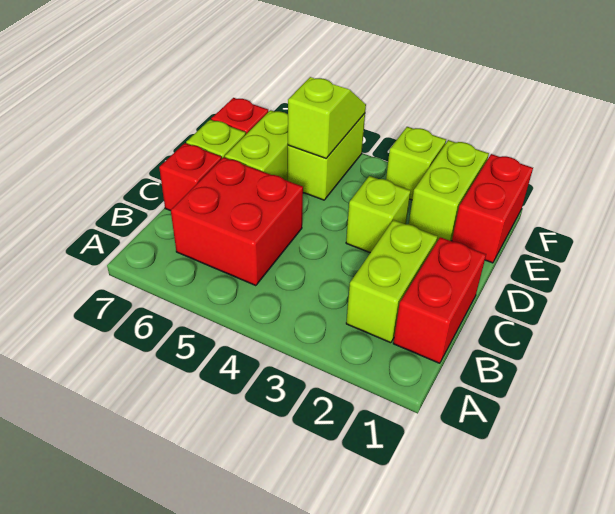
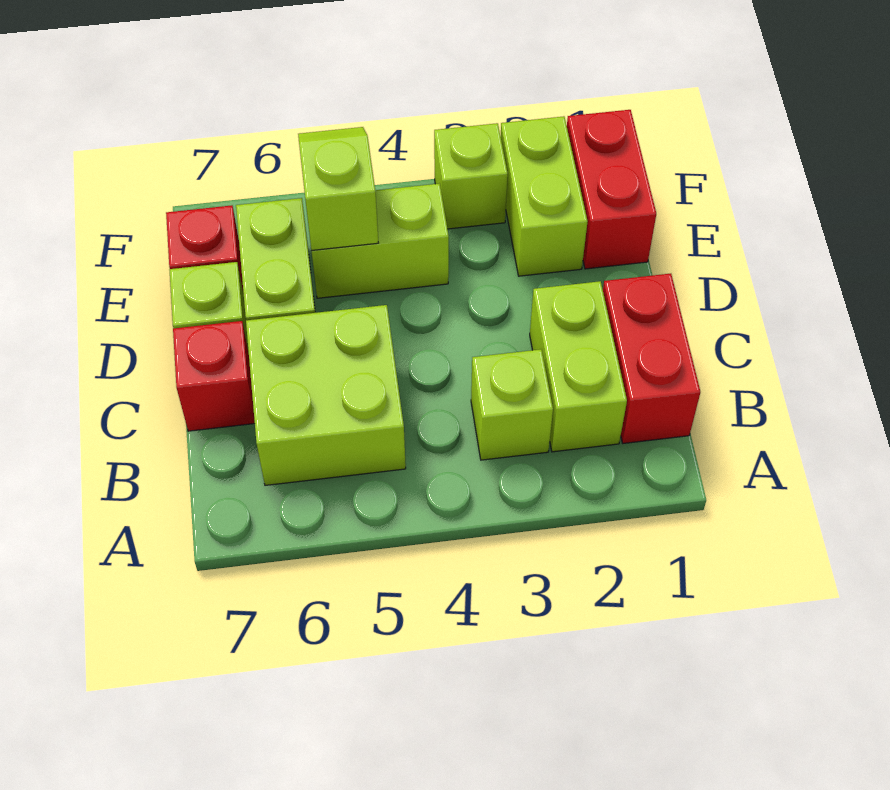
red 2x2 brick [171,157,303,286] -> lime 2x2 brick [246,305,406,485]
lime 1x1 brick [346,176,411,253] -> lime 1x1 brick moved to [471,349,553,460]
lime 1x2 brick [288,113,365,200] -> lime 1x2 brick turned to [311,183,449,298]

